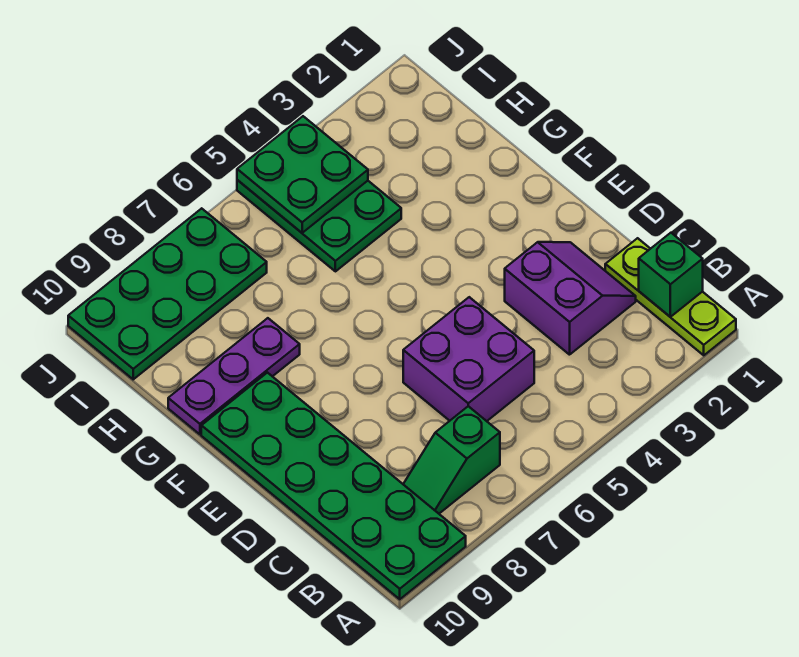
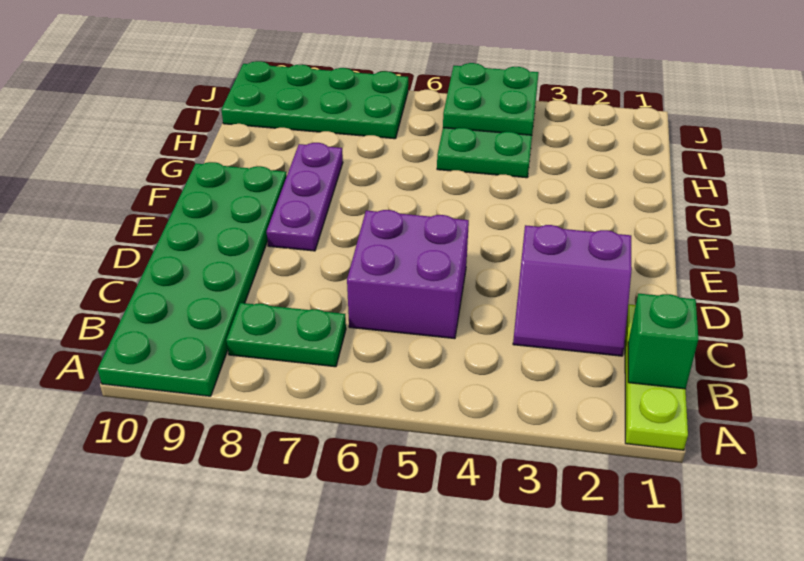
green 1x2 slope [403,406,500,514] -> green 1x2 plate [226,303,346,367]
purple 2x2 slope [505,242,636,355] -> purple 2x2 slope turned to [513,225,632,356]
purple 1x3 plate [168,318,300,434] -> purple 1x3 plate turned to [267,143,343,251]

